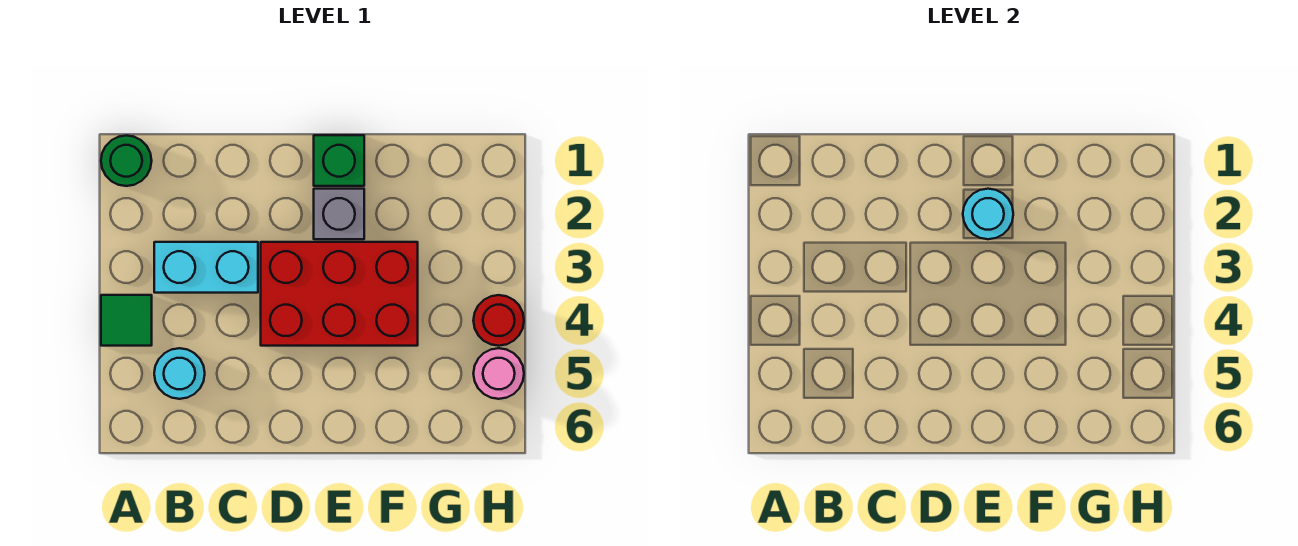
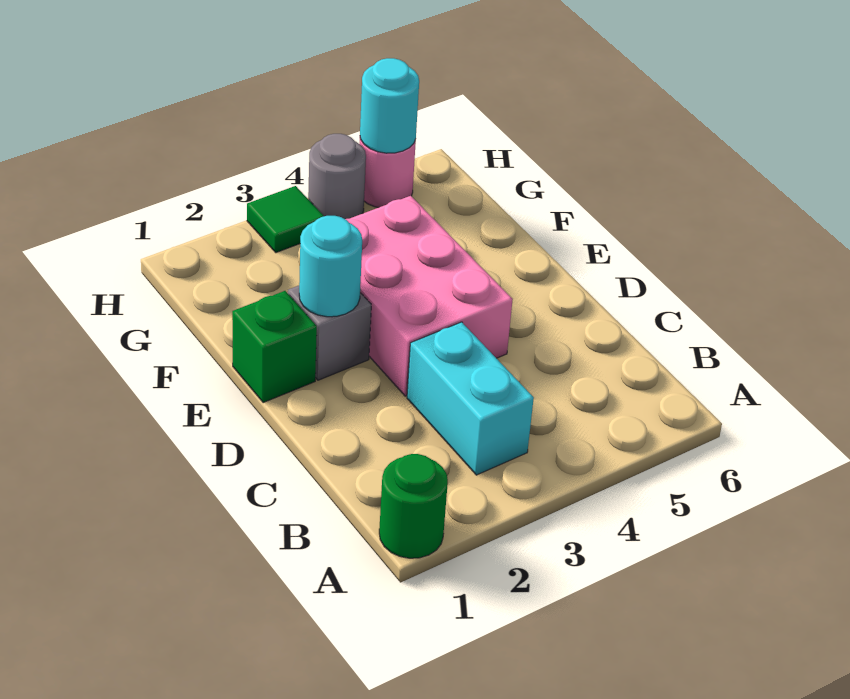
green 1x1 tile [101,295,152,346] -> green 1x1 tile moved to [247,186,324,253]
cyan 1x1 round brick [154,348,205,399] -> cyan 1x1 round brick moved to [360,58,419,153]
red 2x3 brick [261,242,418,346] -> pink 2x3 brick [346,196,513,396]
red 1x1 round brick [473,295,524,346] -> grey 1x1 round brick [308,134,366,219]

